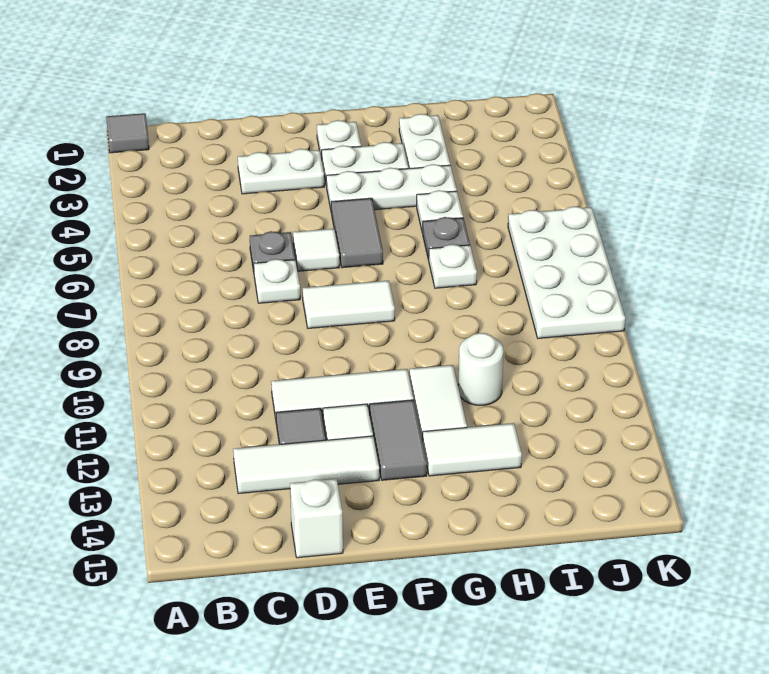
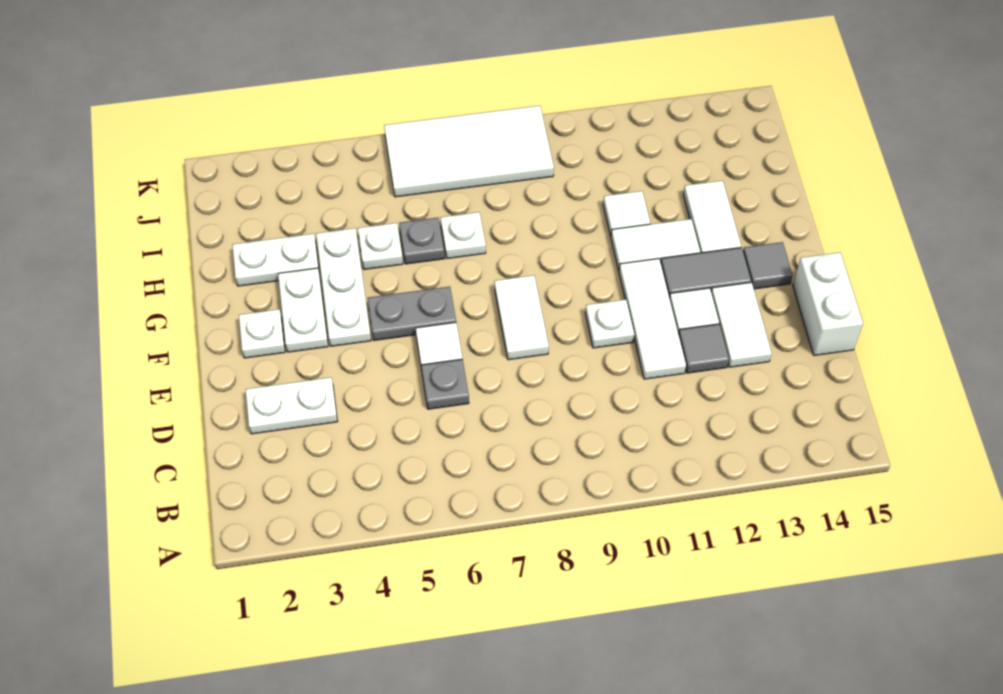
grey 1x1 tile [106,113,149,153] -> grey 1x1 tile moved to [743,242,793,289]
white 1x3 tile [233,436,379,494] -> white 1x2 tile [711,282,772,367]
white 1x2 plate [238,149,324,194] -> white 1x2 plate turned to [246,377,338,434]
white 1x1 plate [254,259,300,303] -> white 1x1 plate moved to [585,299,634,348]
white 1x1 brick [290,479,343,558] -> white 1x2 brick [793,252,863,355]
grey 1x2 tile [331,198,383,268] -> grey 1x2 plate [368,287,456,340]
white 1x1 round brick [458,333,504,405] -> white 1x1 tile [603,191,650,236]
white 2x4 plate [508,206,625,338] -> white 2x4 tile [384,105,554,197]

